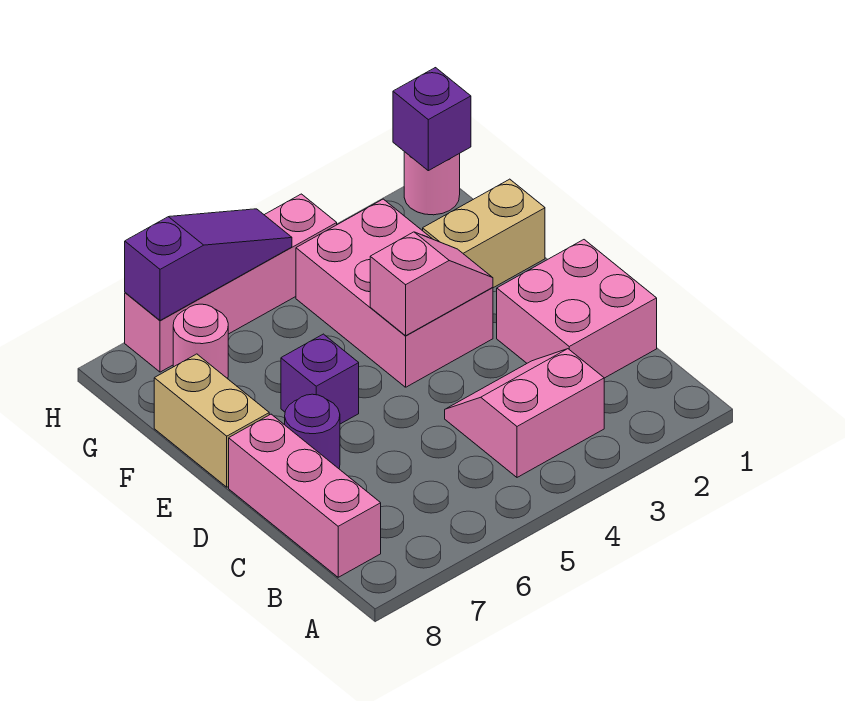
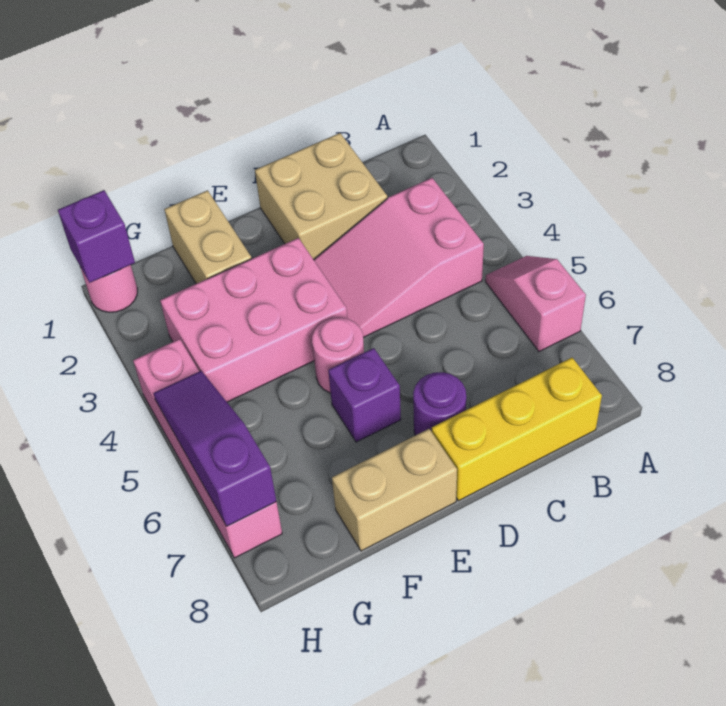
pink 2x2 slope [445,349,604,477] -> pink 2x3 slope [314,178,484,337]
pink 1x3 brick [229,414,381,577] -> yellow 1x3 brick [432,358,602,501]
pink 2x2 brick [497,240,657,378] -> tan 2x2 brick [255,133,387,259]
pink 1x2 slope [370,232,493,336] -> pink 1x2 slope moved to [485,256,586,352]
pink 1x1 round brick [173,304,228,379] -> pink 1x1 round brick moved to [312,318,364,393]

